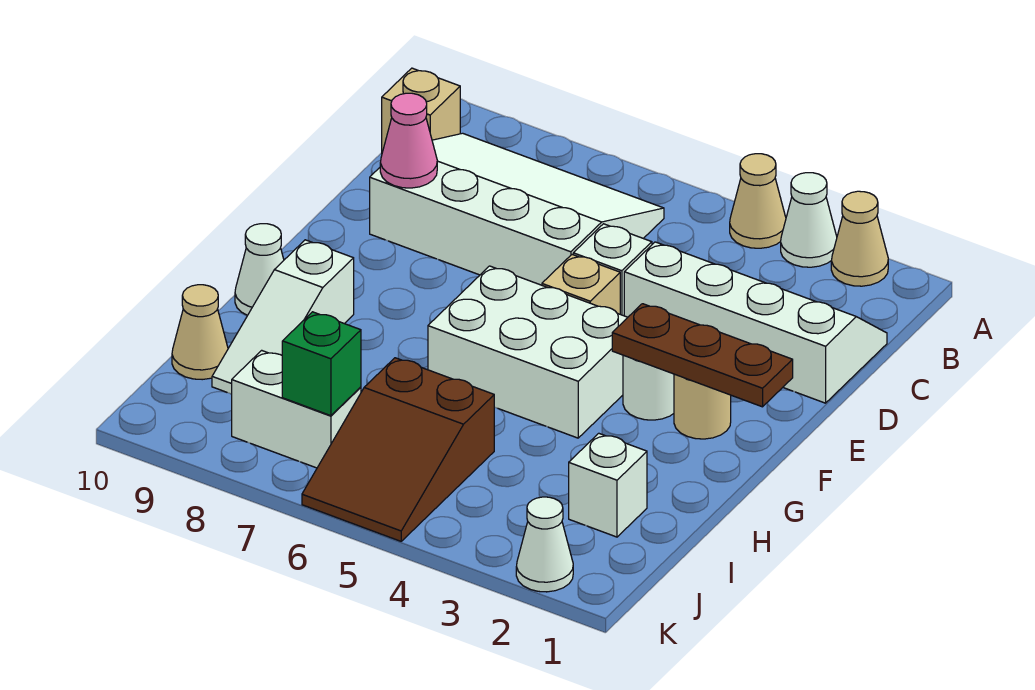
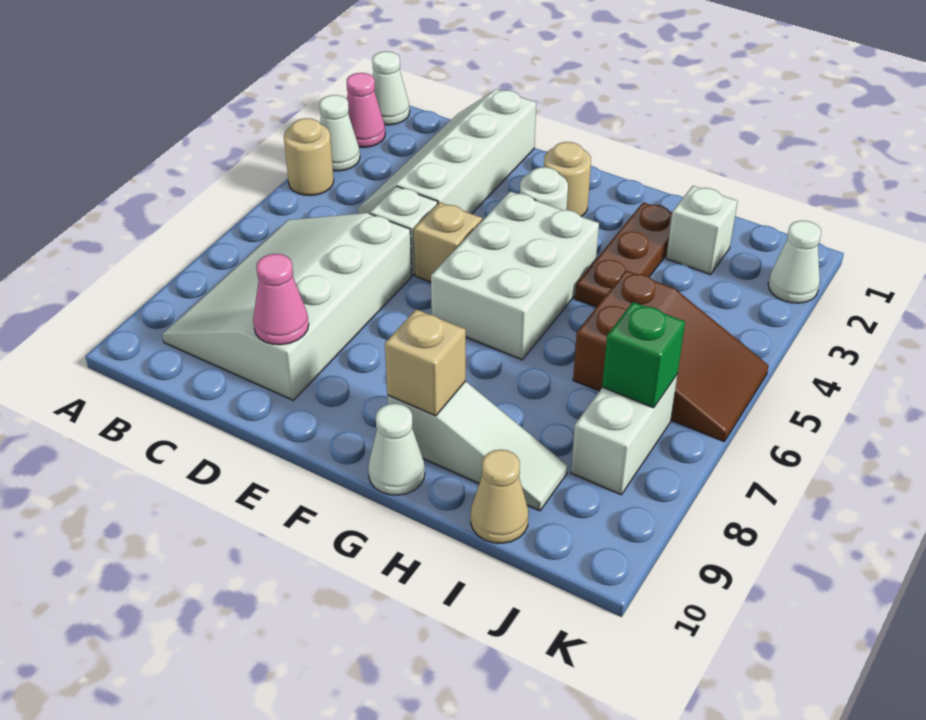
none -> white 1x1 cone [372,51,410,125]
tan 1x1 cone [831,191,888,286] -> pink 1x1 cone [347,73,385,148]
tan 1x1 cone [730,154,786,248] -> tan 1x1 round brick [284,118,334,196]
tan 1x1 brick [382,68,460,152] -> tan 1x1 brick moved to [385,309,466,416]
brown 1x3 plate [612,304,793,407] -> brown 1x3 plate moved to [575,202,672,307]

